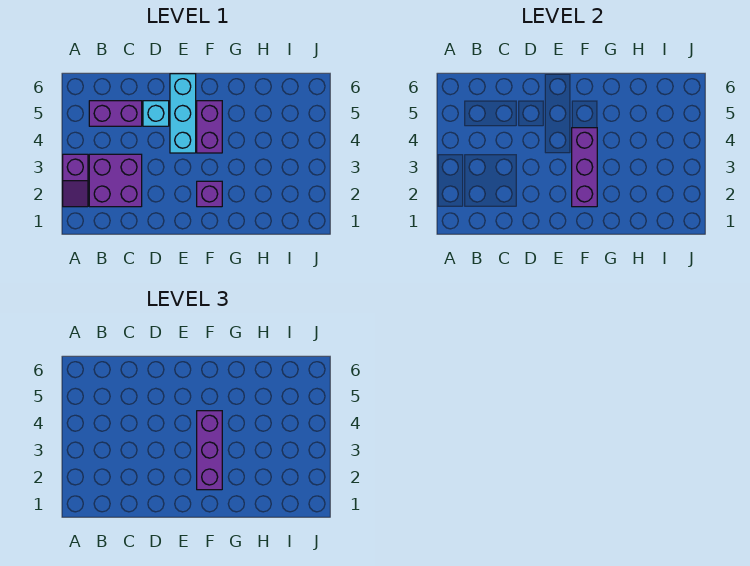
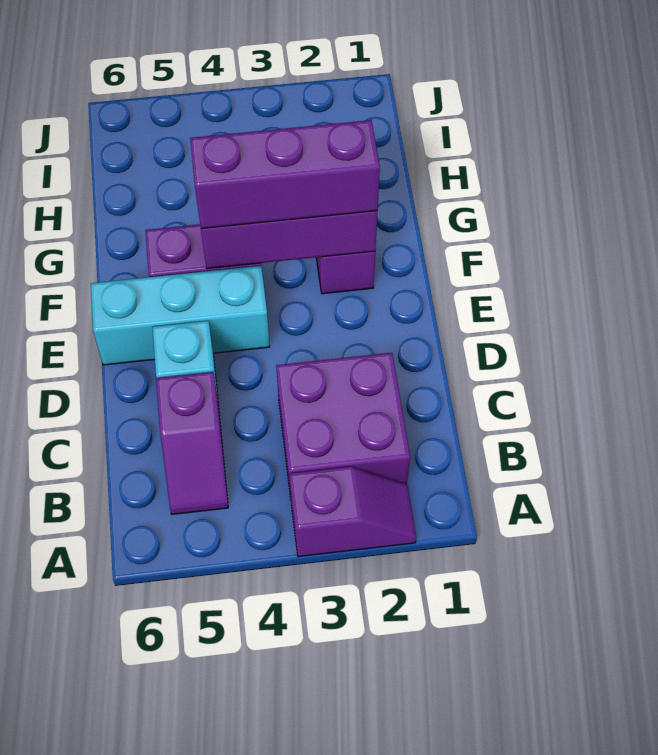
purple 1x2 brick [89,101,142,126] -> purple 1x2 slope [156,372,228,514]

